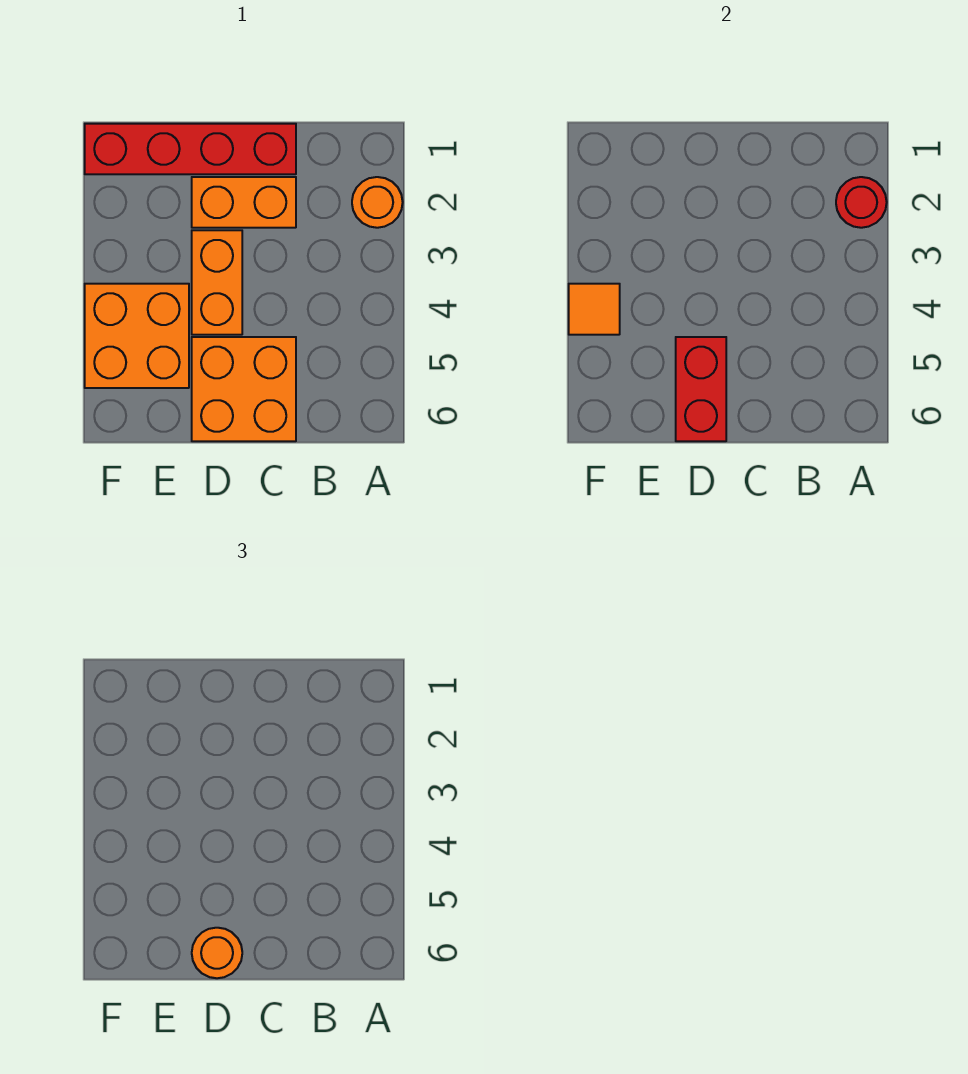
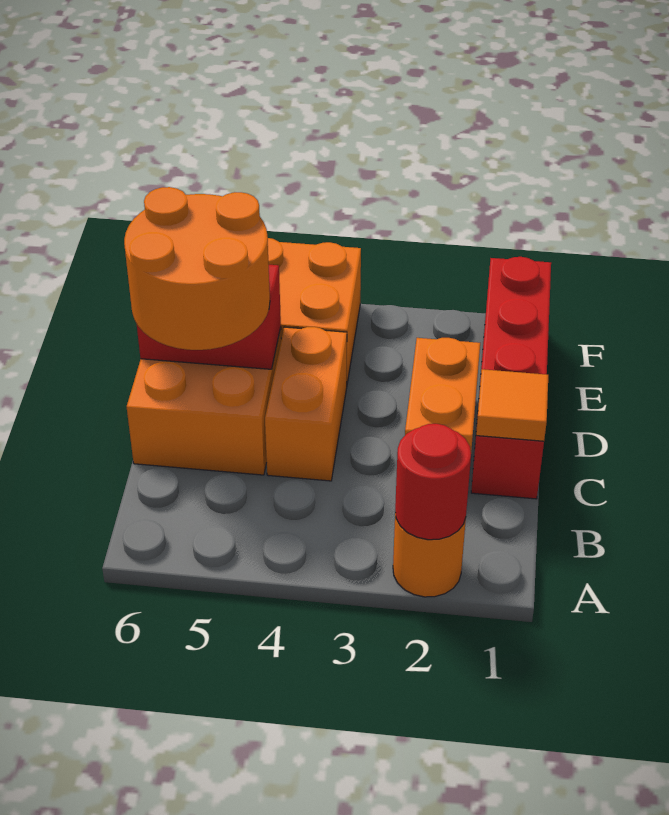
orange 1x2 brick [192,230,242,335] -> orange 1x2 brick turned to [265,327,347,481]
orange 1x1 round brick [192,928,242,978] -> orange 2x2 round brick [124,187,270,350]
orange 1x1 tile [569,284,620,335] -> orange 1x1 tile moved to [476,369,548,441]

